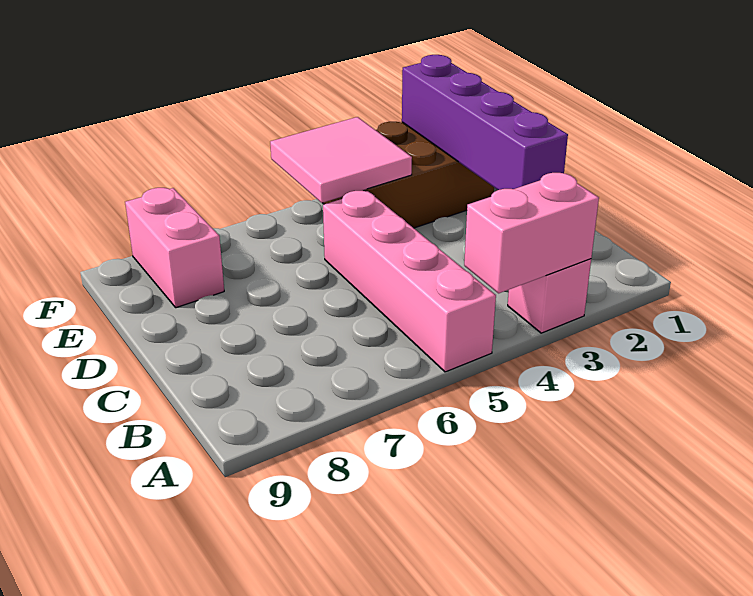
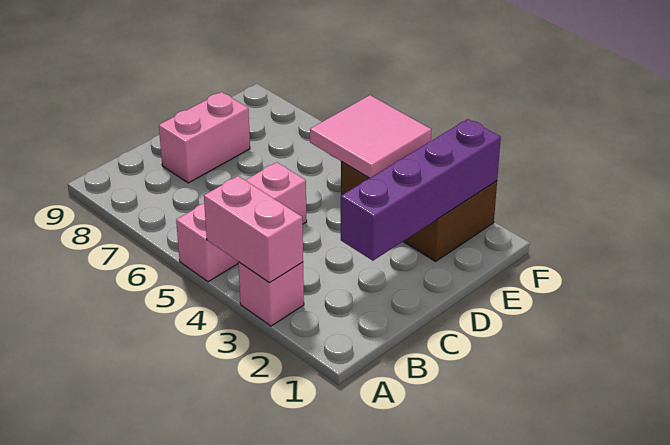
pink 1x4 brick [323,191,496,372] -> pink 1x3 brick [176,162,307,282]
pink 1x2 brick [125,188,224,308] -> pink 1x2 brick moved to [159,92,250,183]

